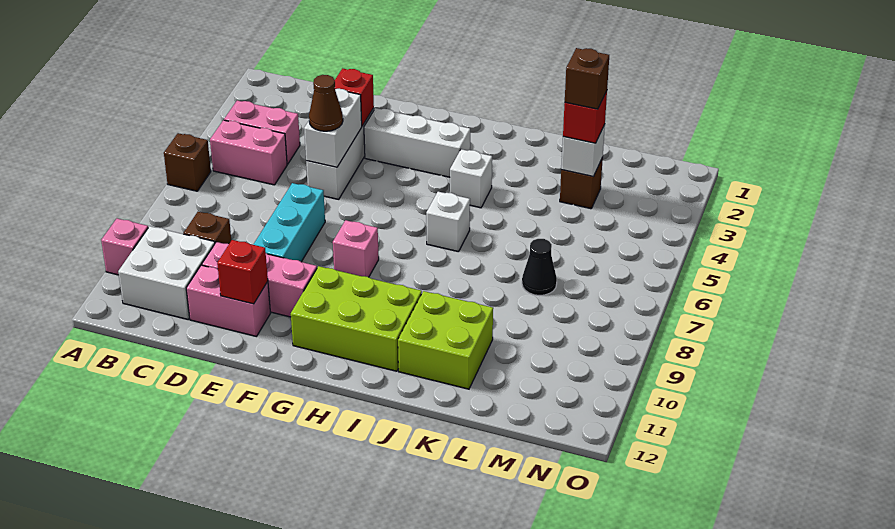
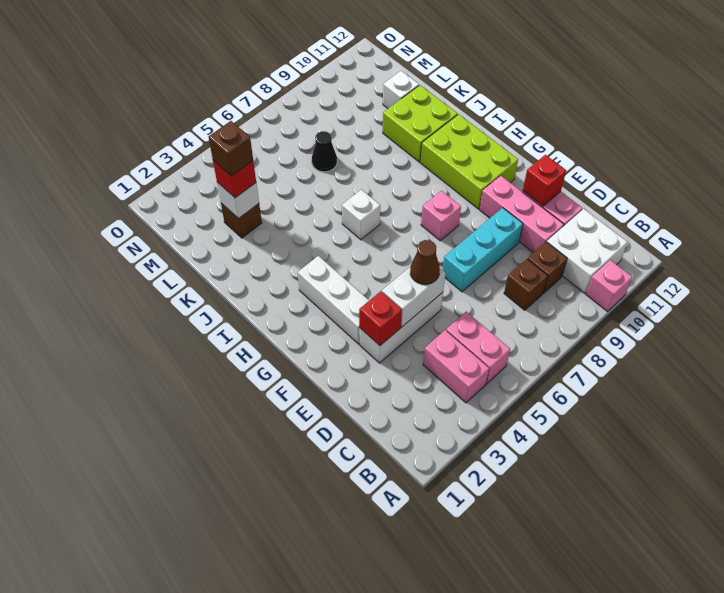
brown 1x1 brick [164,133,211,191] -> brown 1x1 brick moved to [504,259,548,310]
white 1x1 brick [450,149,492,208] -> white 1x1 brick moved to [383,71,419,108]

